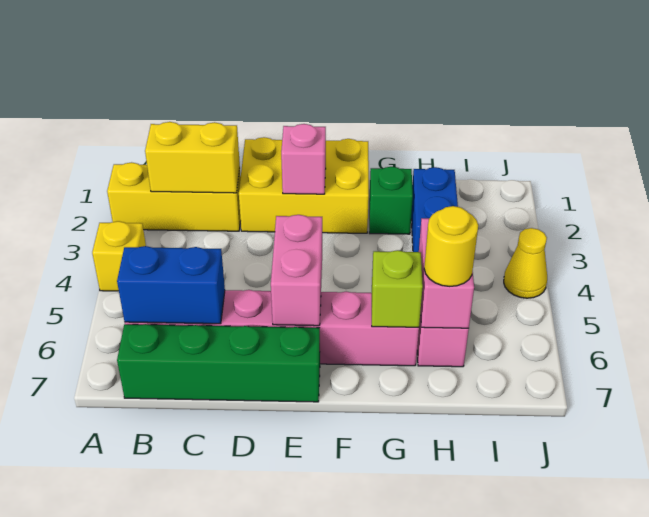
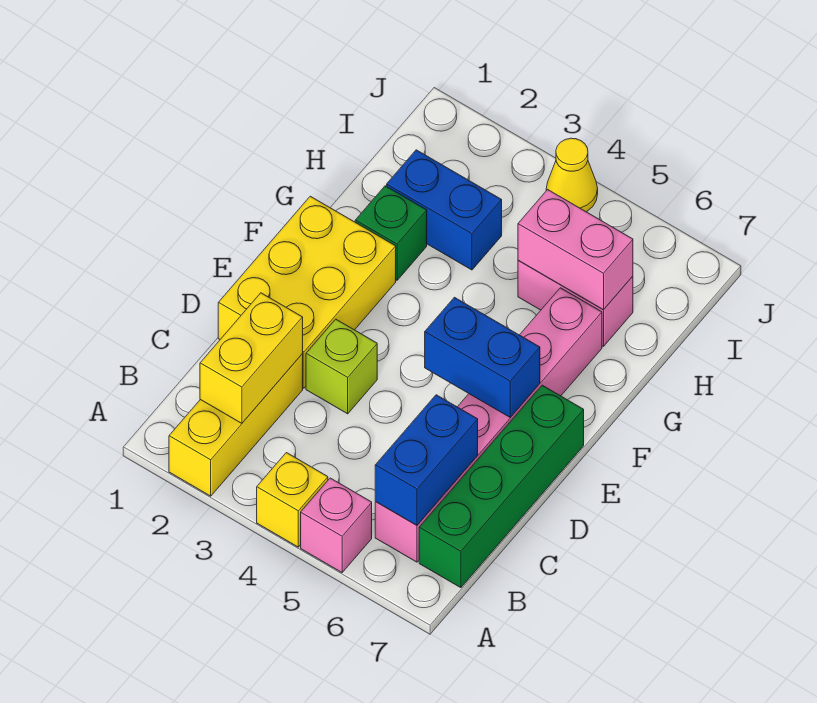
pink 1x1 brick [281,124,326,194] -> pink 1x1 brick moved to [301,478,372,572]
pink 1x2 brick [271,215,322,326] -> blue 1x2 brick [425,297,540,417]
lime 1x1 brick [372,250,423,327] -> lime 1x1 brick moved to [306,319,377,414]
yellow 1x1 round brick [424,206,478,286] -> none

